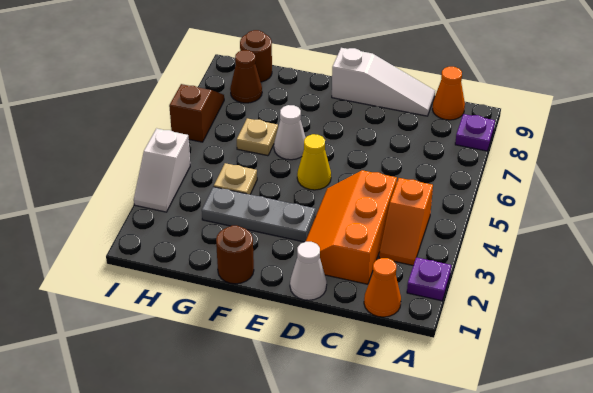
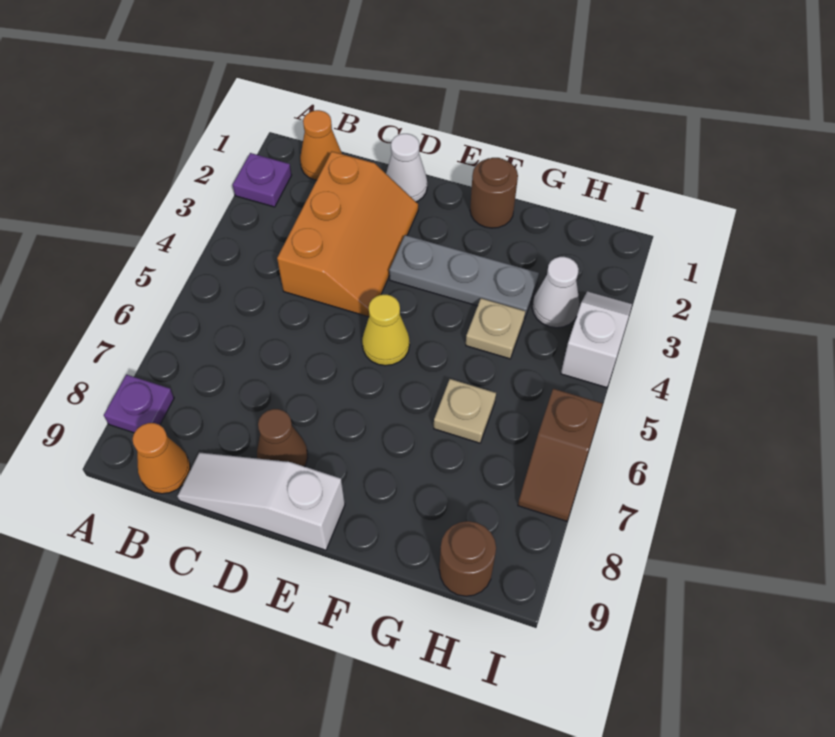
orange 1x2 slope [379,178,433,265] -> none
white 1x1 cone [274,105,306,160] -> white 1x1 cone moved to [532,257,580,328]
brown 1x1 cone [230,50,262,103] -> brown 1x1 cone moved to [257,409,308,467]

